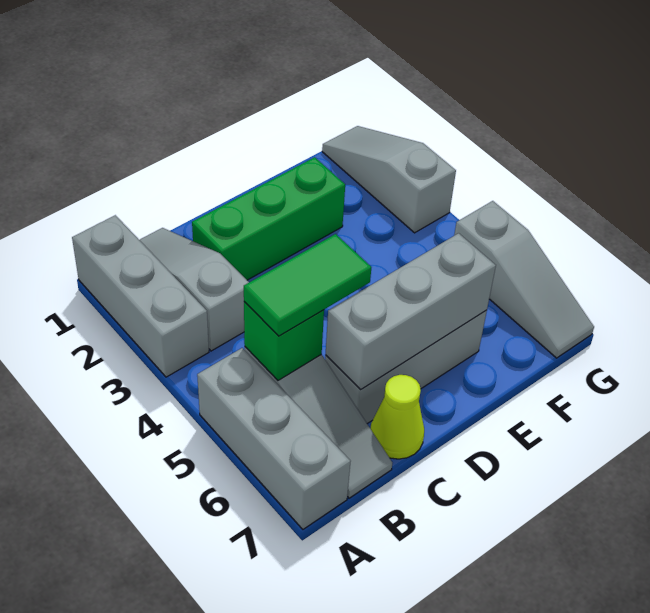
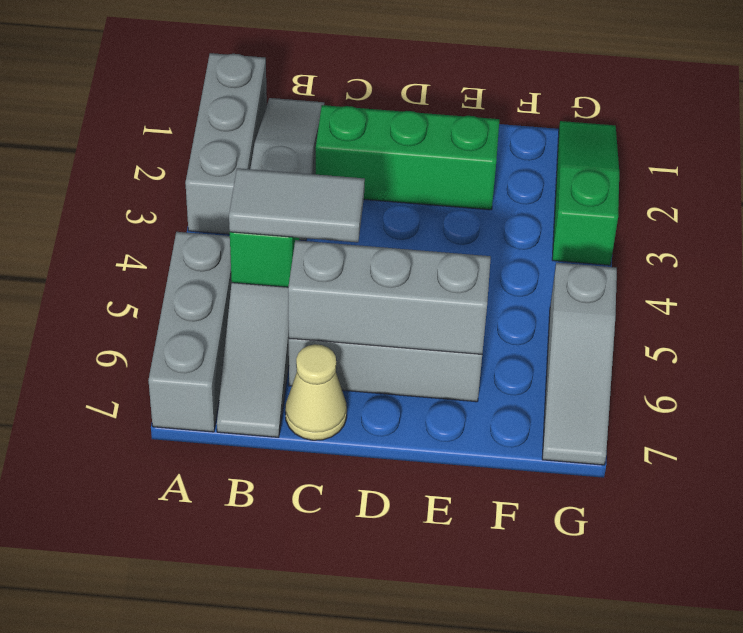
green 1x2 tile [244,234,371,336] -> grey 1x2 tile [229,168,365,242]
lime 1x1 cone [370,375,424,459] -> tan 1x1 cone [285,344,347,440]
grey 1x3 slope [322,126,456,233] -> green 1x3 slope [552,121,619,265]

